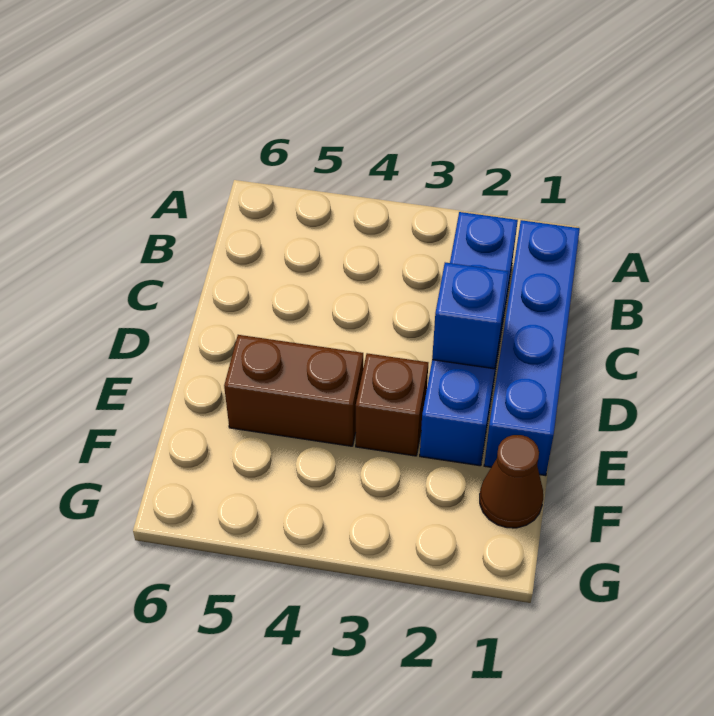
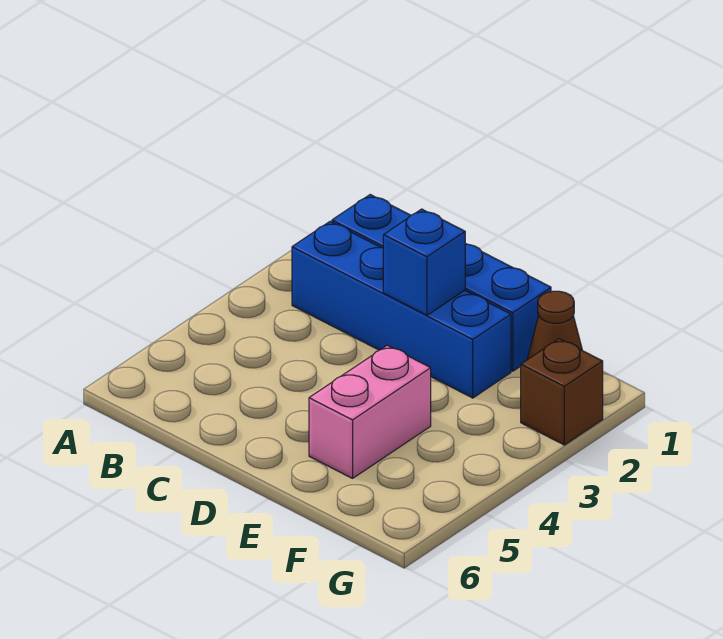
brown 1x1 brick [356,353,428,456] -> brown 1x1 brick moved to [521,339,603,445]
brown 1x2 brick [224,335,363,446] -> pink 1x2 brick [309,345,431,478]

